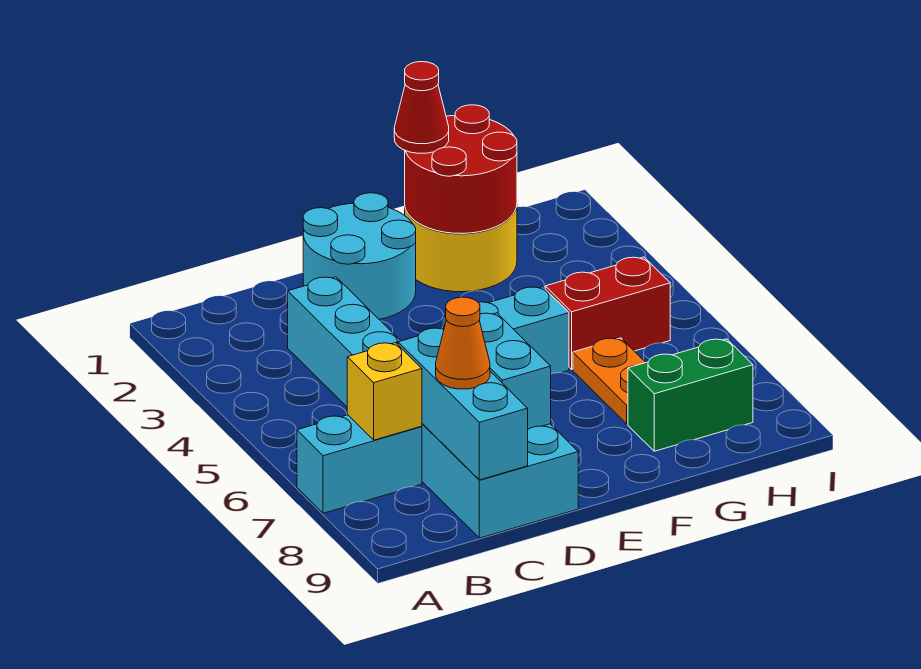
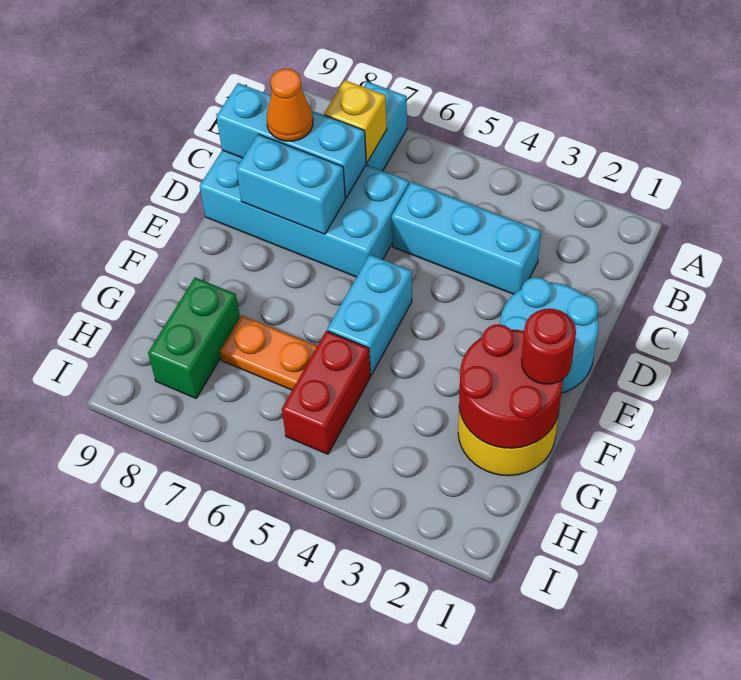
red 1x1 cone [394,62,449,153] -> red 1x1 round brick [521,309,576,384]

